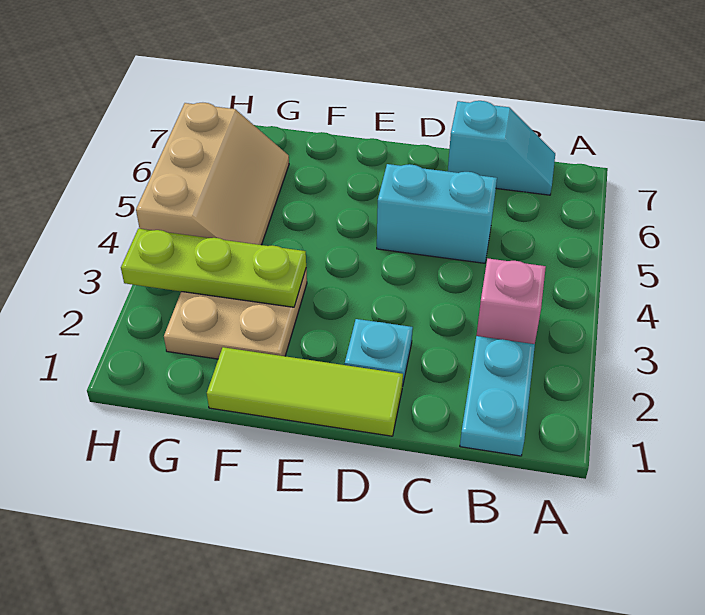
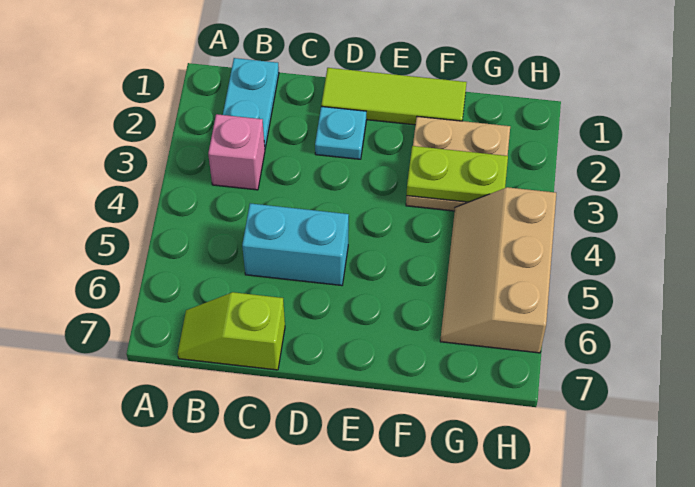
cyan 1x2 slope [448,101,555,195] -> lime 1x2 slope [178,292,285,370]
lime 1x3 plate [121,228,306,307] -> lime 1x2 plate [406,146,508,202]

